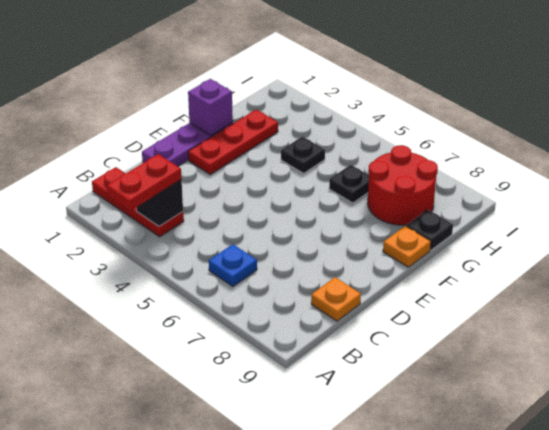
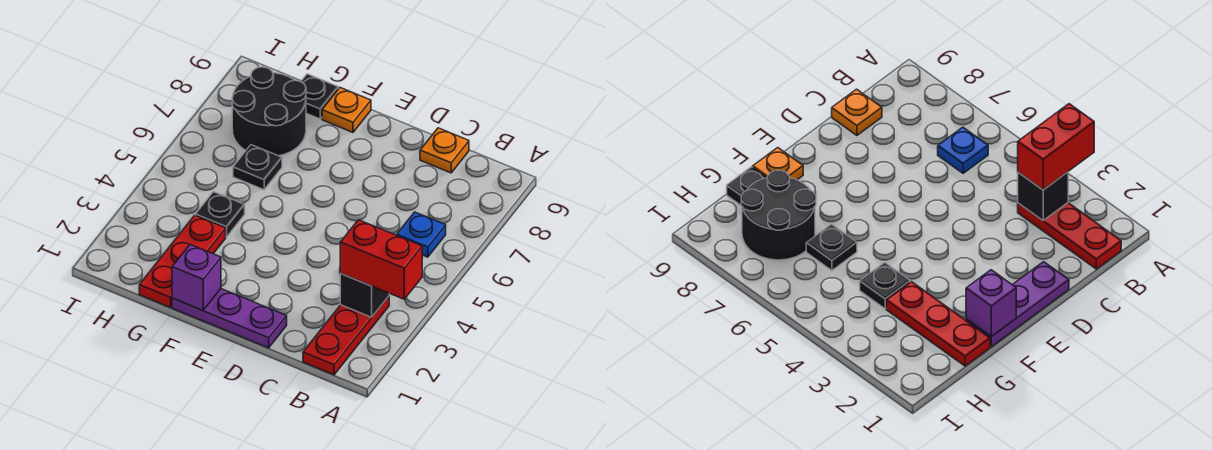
red 1x2 plate [107,154,182,211] -> red 1x2 brick [340,220,422,299]
red 1x3 plate [188,110,278,174] -> red 1x3 plate turned to [139,215,226,308]
red 2x2 round brick [368,145,438,225] -> black 2x2 round brick [232,67,306,156]

